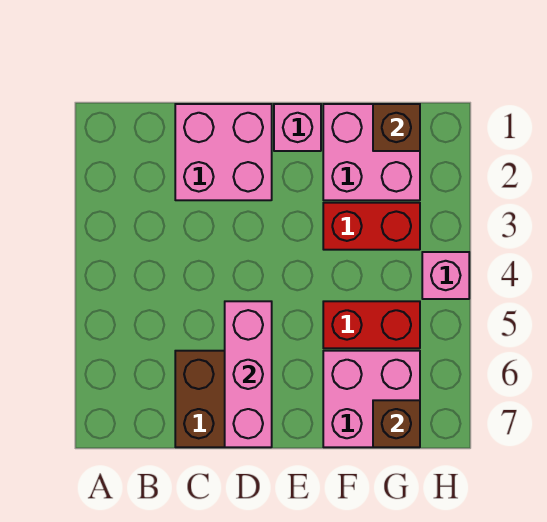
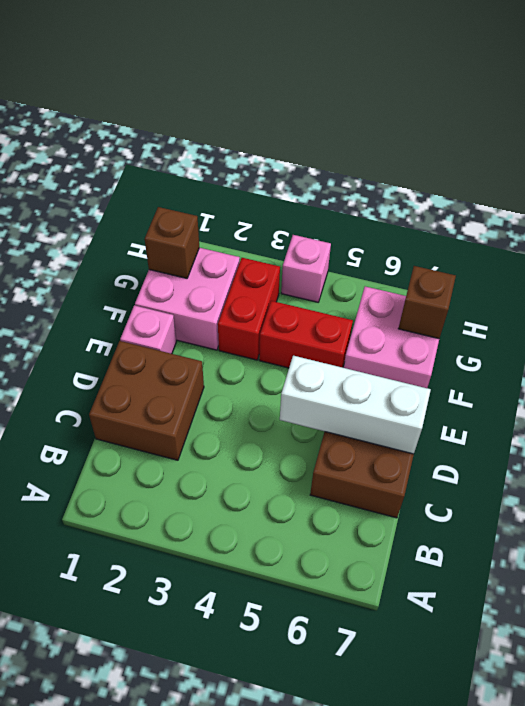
pink 2x2 brick [175,104,272,200] -> brown 2x2 brick [89,341,204,460]
pink 1x3 brick [225,301,272,447] -> white 1x3 brick [280,356,431,454]
red 1x2 brick [323,301,420,348] -> red 1x2 brick turned to [259,301,353,368]

